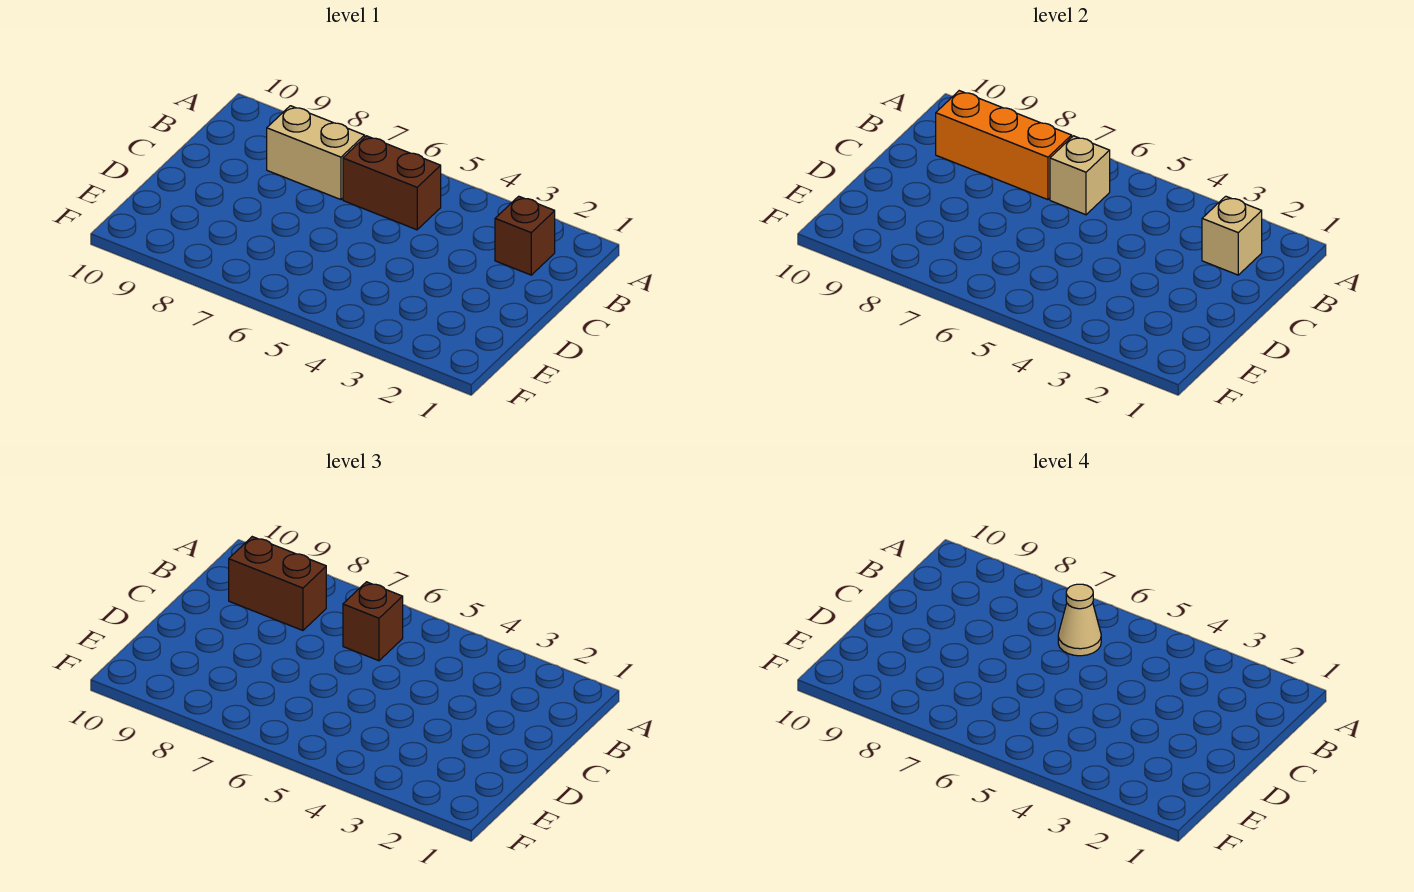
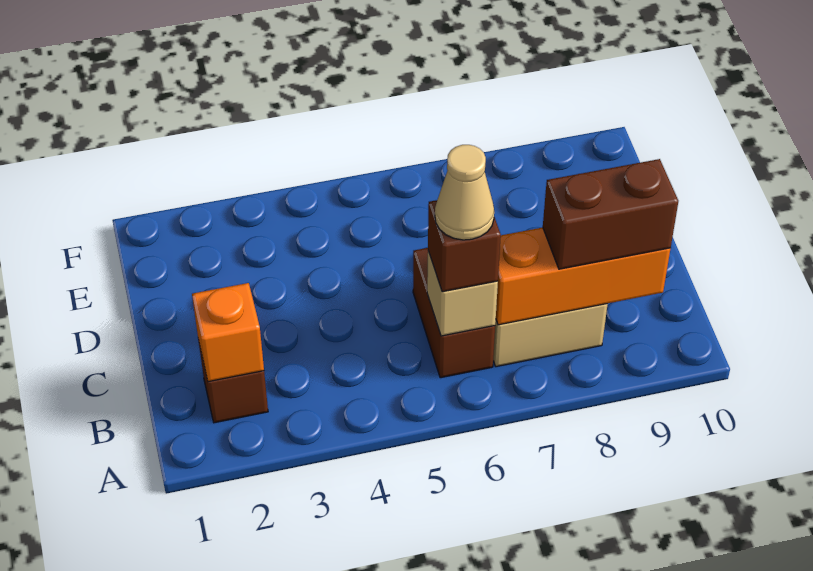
tan 1x1 brick [1202,196,1262,275] -> orange 1x1 brick [192,283,264,382]
brown 1x2 brick [343,136,441,230] -> brown 1x2 brick turned to [413,248,495,378]

